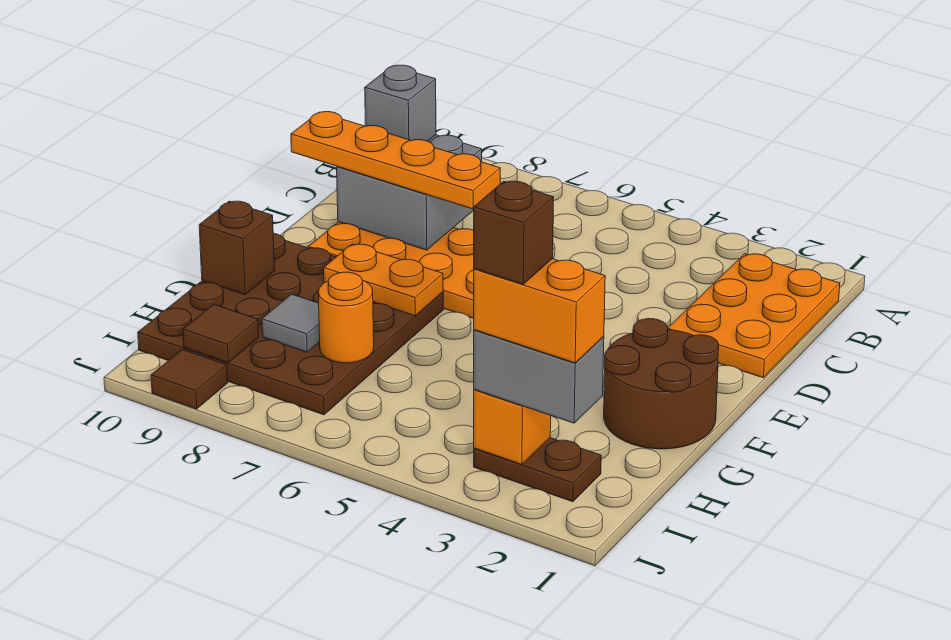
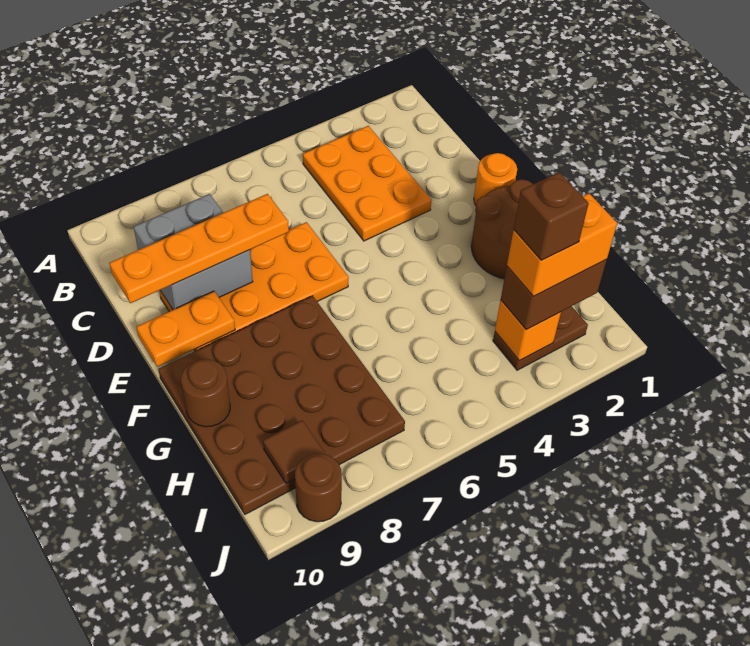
orange 2x3 plate [668,254,840,378] -> orange 2x3 plate moved to [303,126,431,241]
grey 1x1 brick [365,65,436,141] -> none
orange 1x2 plate [324,244,443,316] -> orange 1x2 plate moved to [136,291,235,367]
brown 1x1 brick [199,201,275,295] -> brown 1x1 round brick [181,359,230,427]
orange 1x1 round brick [318,272,374,363] -> orange 1x1 round brick moved to [474,153,517,205]
grey 1x1 tile [262,294,320,352] -> none
grey 1x2 brick [474,330,604,423] -> brown 1x2 brick [501,259,607,330]
brown 1x1 tile [151,350,228,409] -> brown 1x1 round brick [295,453,342,522]

